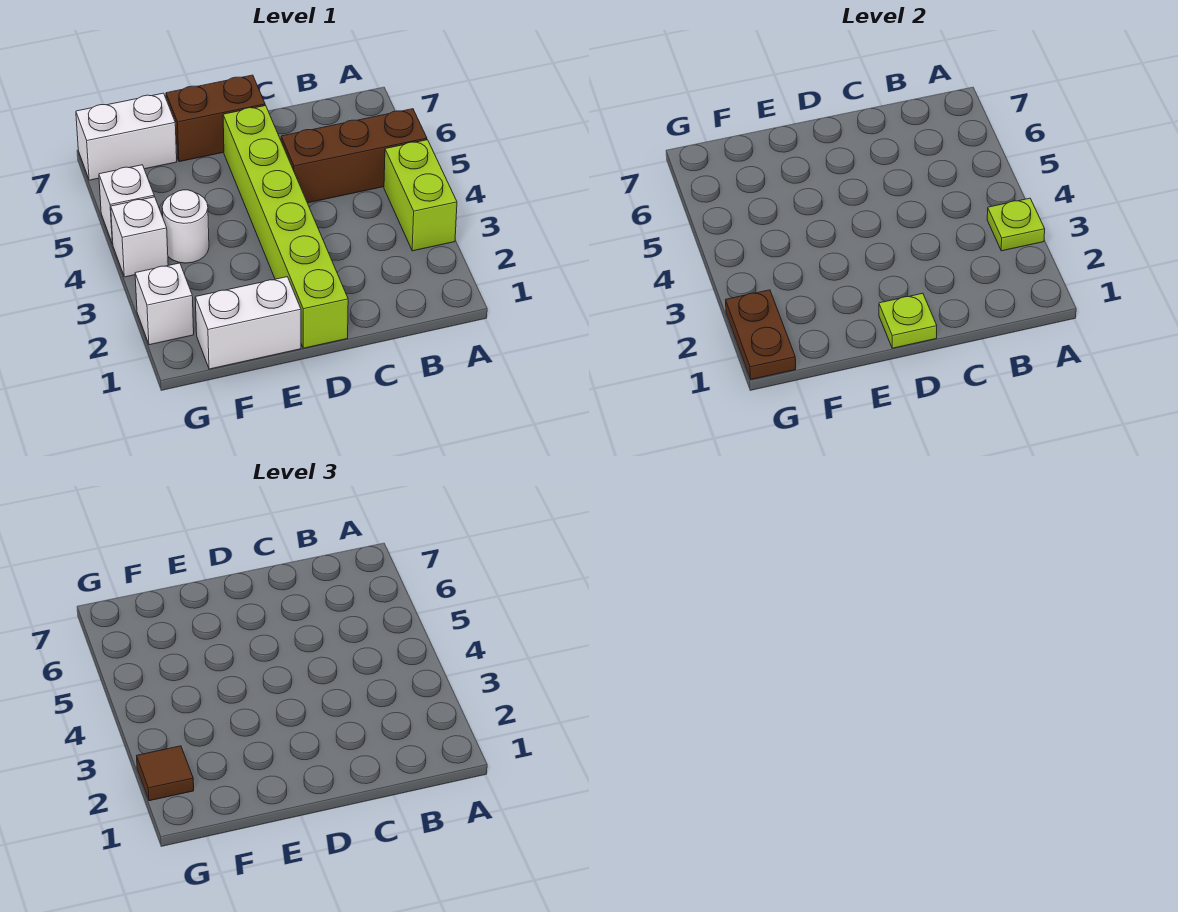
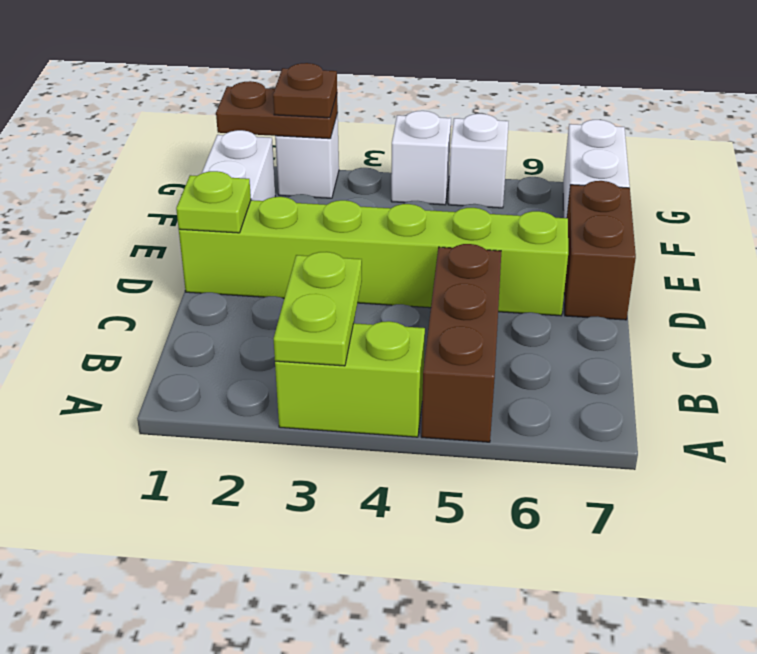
lime 1x1 plate [987,198,1045,251] -> lime 1x2 plate [274,252,362,366]
white 1x1 round brick [162,190,209,263] -> none
brown 1x1 tile [137,746,194,801] -> brown 1x1 plate [273,63,337,118]

